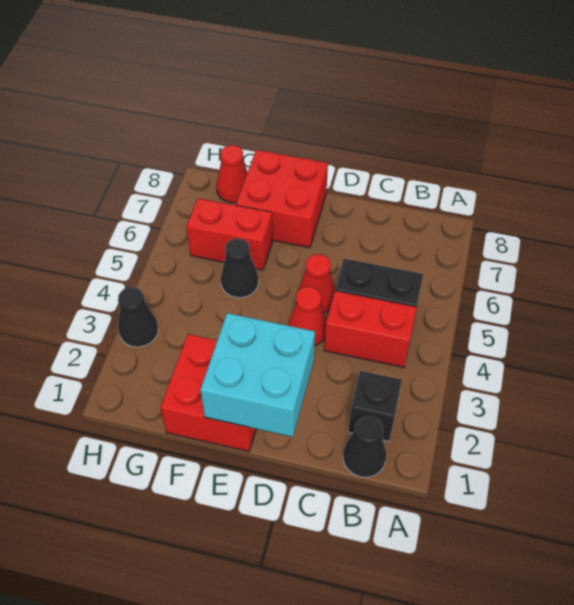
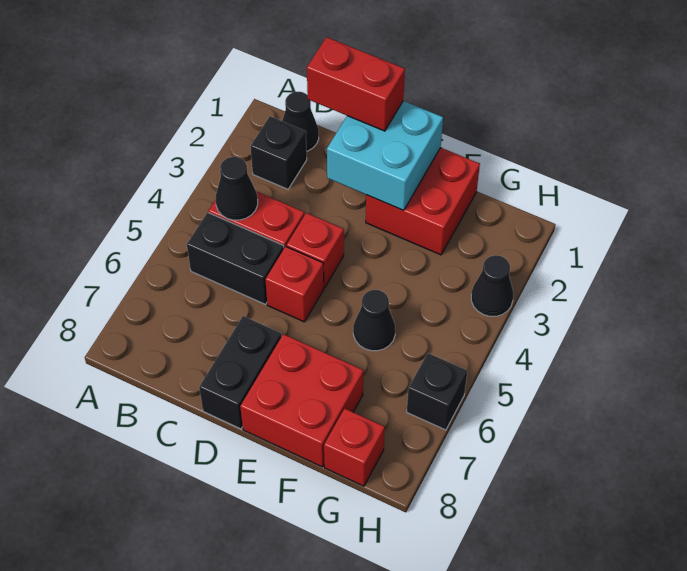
none -> black 1x1 cone [216,157,258,220]
red 1x1 cone [288,287,326,346] -> red 1x1 brick [287,213,344,288]
red 1x1 cone [298,254,335,312] -> red 1x1 brick [265,247,324,322]
none -> black 1x2 brick [199,316,282,429]
red 1x2 brick [186,198,273,270] -> red 1x2 brick moved to [307,37,405,131]
red 1x1 cone [216,145,248,203] -> red 1x1 brick [324,408,385,486]
none -> black 1x1 brick [407,353,467,430]

